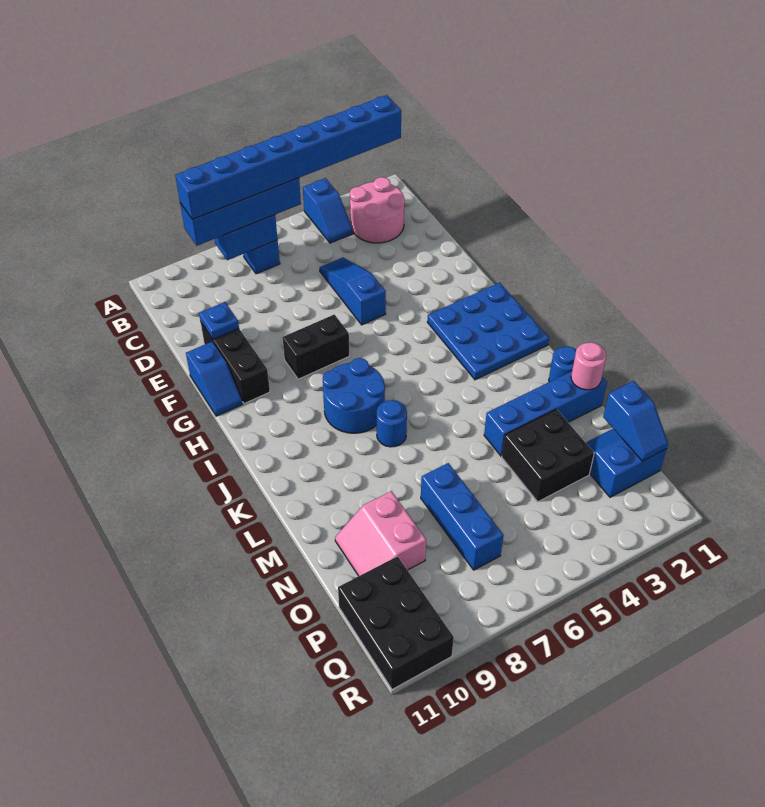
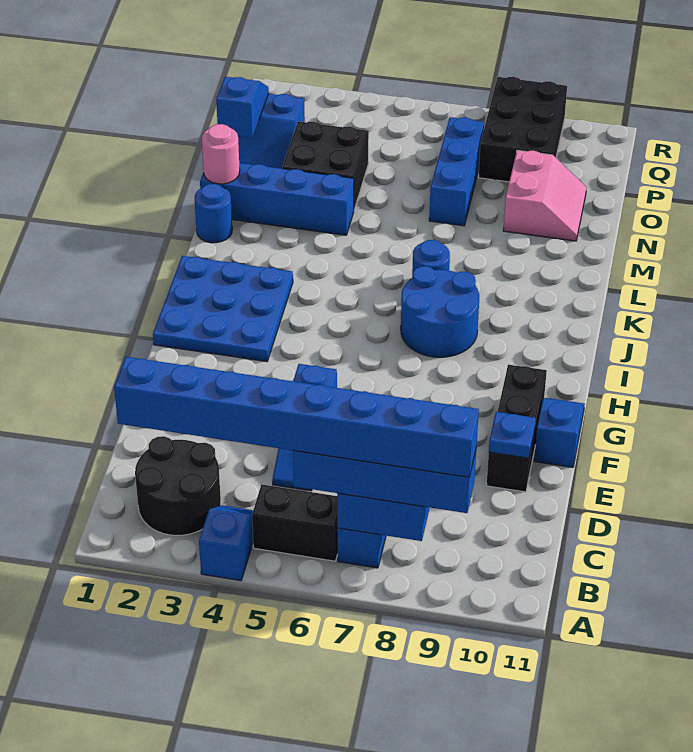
pink 2x2 round brick [350,177,405,243] -> black 2x2 round brick [135,436,221,535]
black 1x2 brick [282,314,350,379] -> black 1x2 brick moved to [252,485,338,561]
black 2x3 brick [338,556,454,689] -> black 2x3 brick moved to [479,77,567,182]

